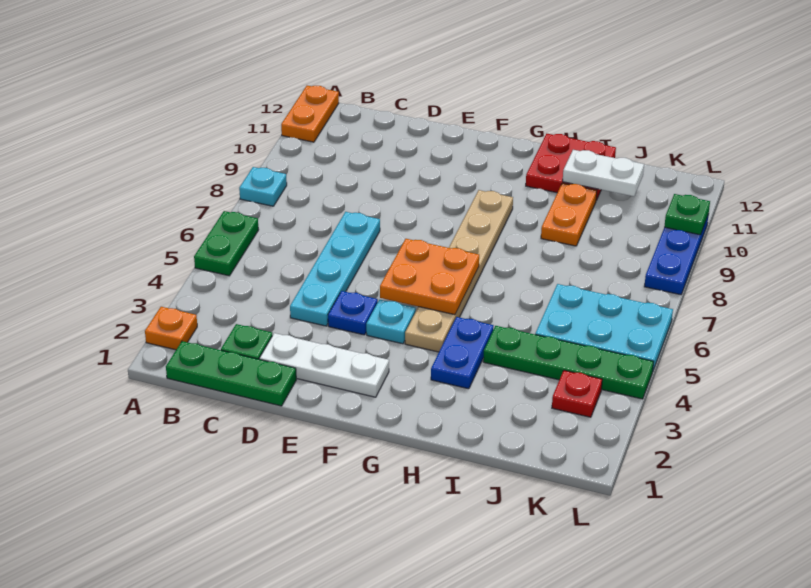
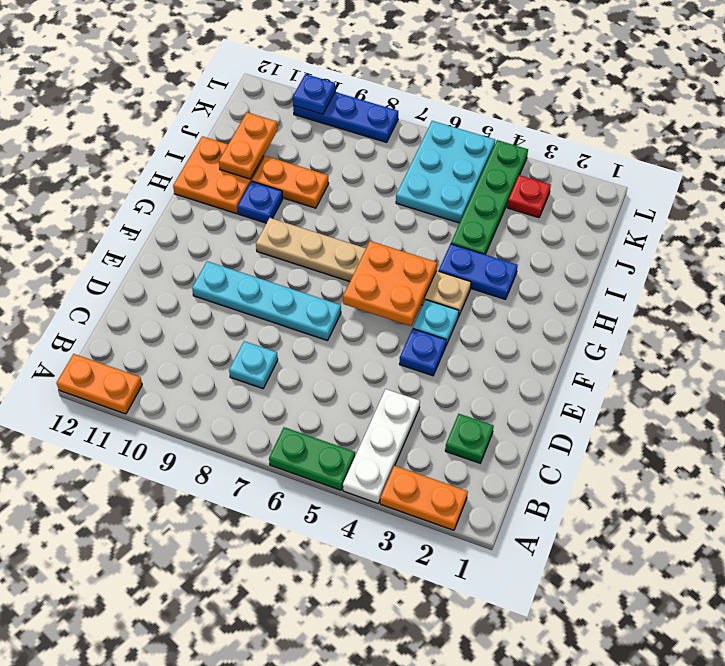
orange 1x1 plate [145,307,197,350] -> orange 1x2 plate [380,466,468,530]
cyan 1x1 plate [239,167,287,206] -> cyan 1x1 plate moved to [229,341,278,389]
green 1x3 plate [166,341,296,406] -> none
white 1x3 plate [259,333,389,397] -> white 1x3 plate moved to [343,389,420,503]
cyan 1x4 plate [290,212,380,326] -> cyan 1x4 plate moved to [192,261,341,341]
none -> blue 1x1 plate [238,181,283,223]
red 2x2 plate [526,134,616,200] -> orange 2x2 plate [173,136,264,214]
white 1x2 plate [563,150,644,196] -> orange 1x2 plate [219,113,278,179]
green 1x1 plate [664,194,710,235] -> blue 1x1 plate [293,74,335,114]

